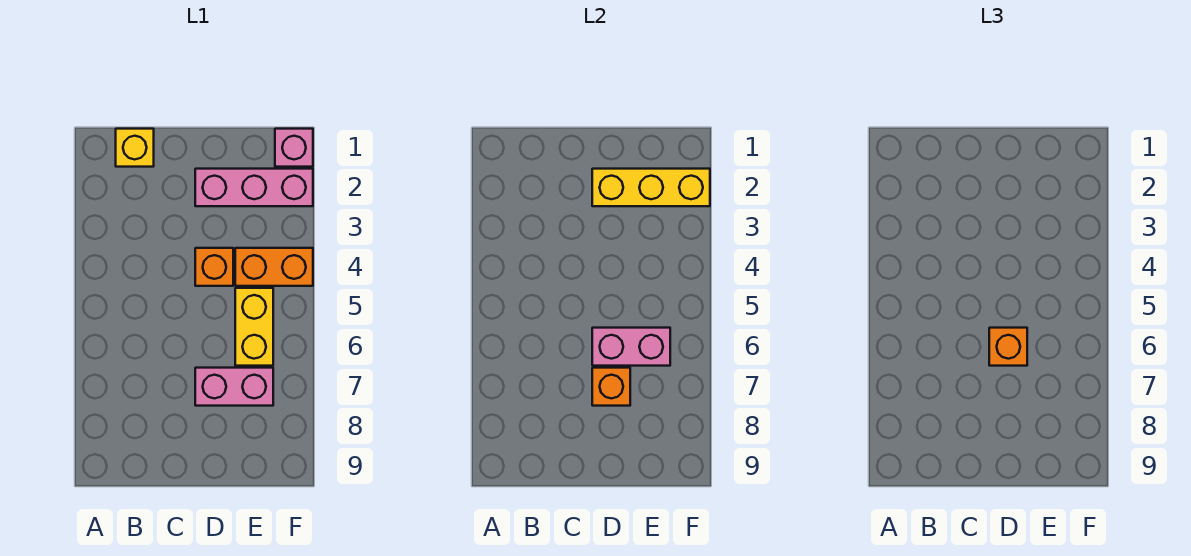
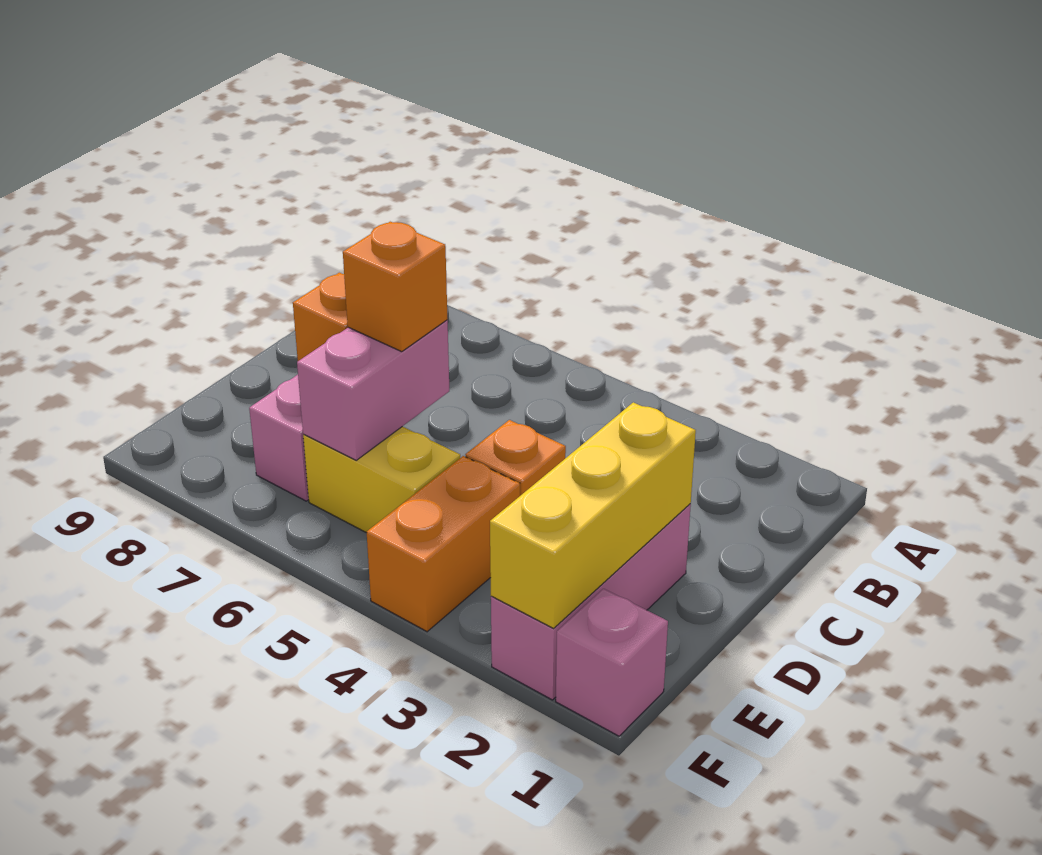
yellow 1x1 brick [116,129,154,167] -> none

